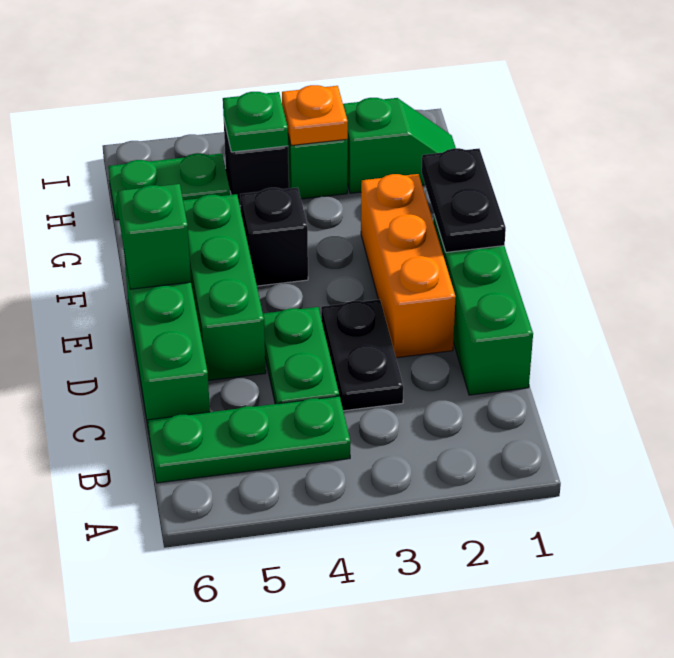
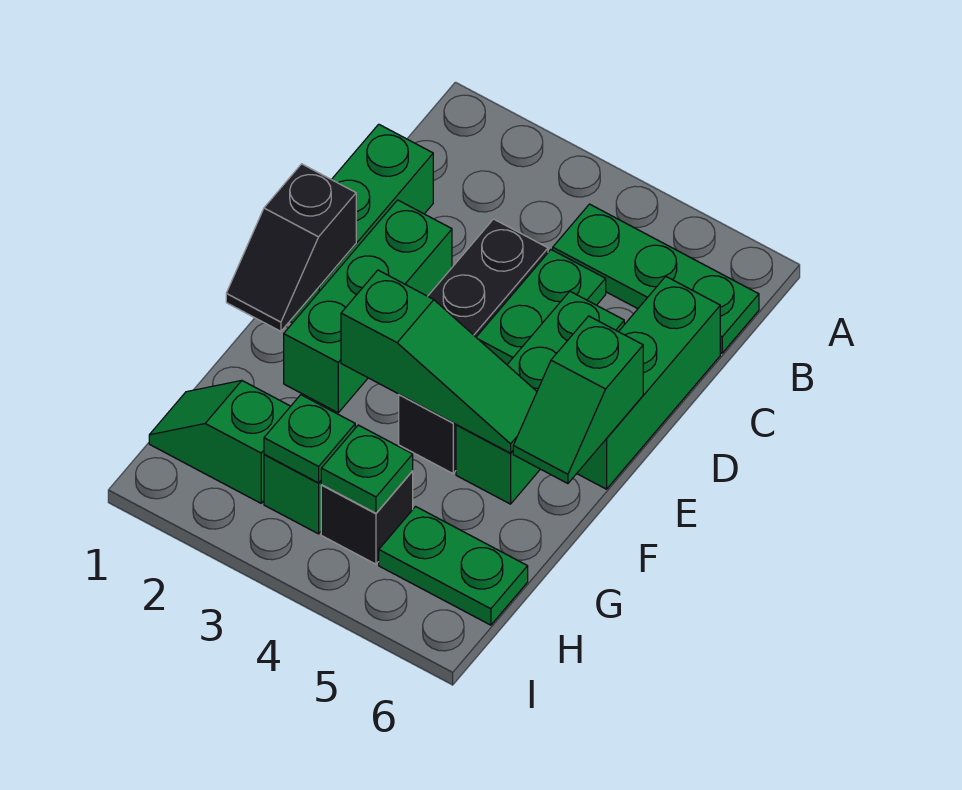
orange 1x3 brick [361,174,456,358] -> green 1x3 brick [284,200,452,413]
black 1x2 plate [422,148,506,252] -> black 1x2 slope [226,164,356,331]
none -> green 1x3 slope [341,270,537,453]
orange 1x1 plate [282,85,348,146] -> green 1x1 plate [264,395,355,483]

